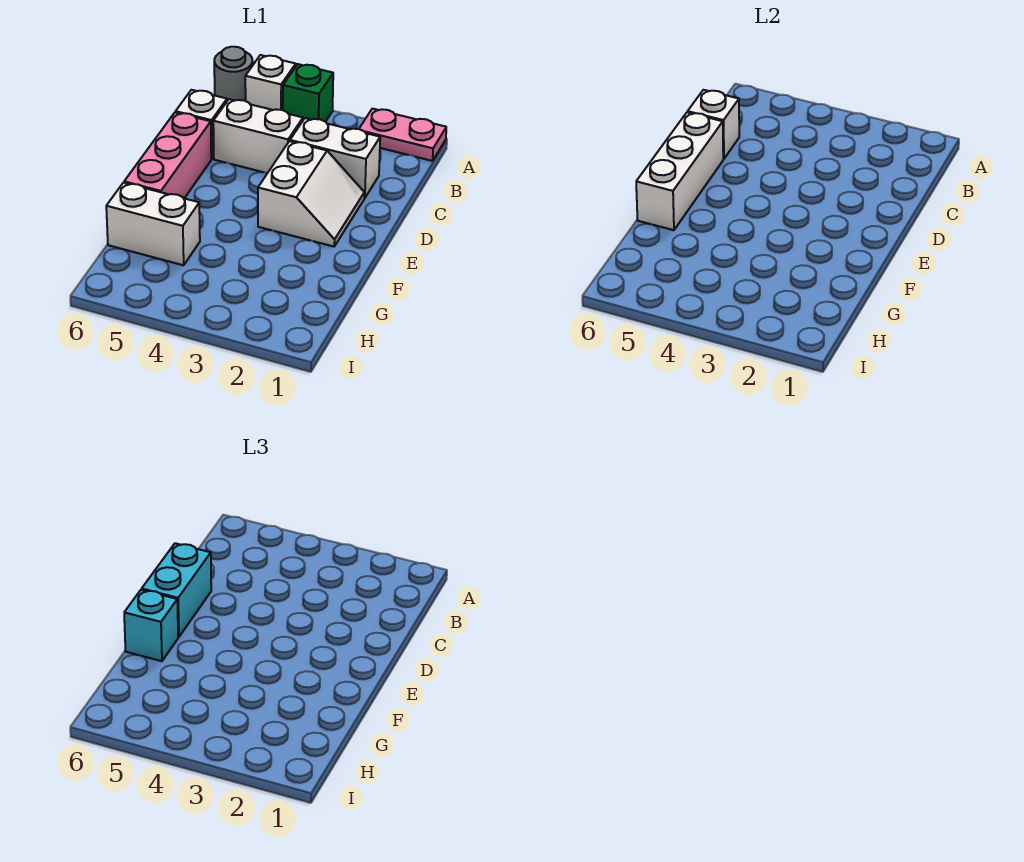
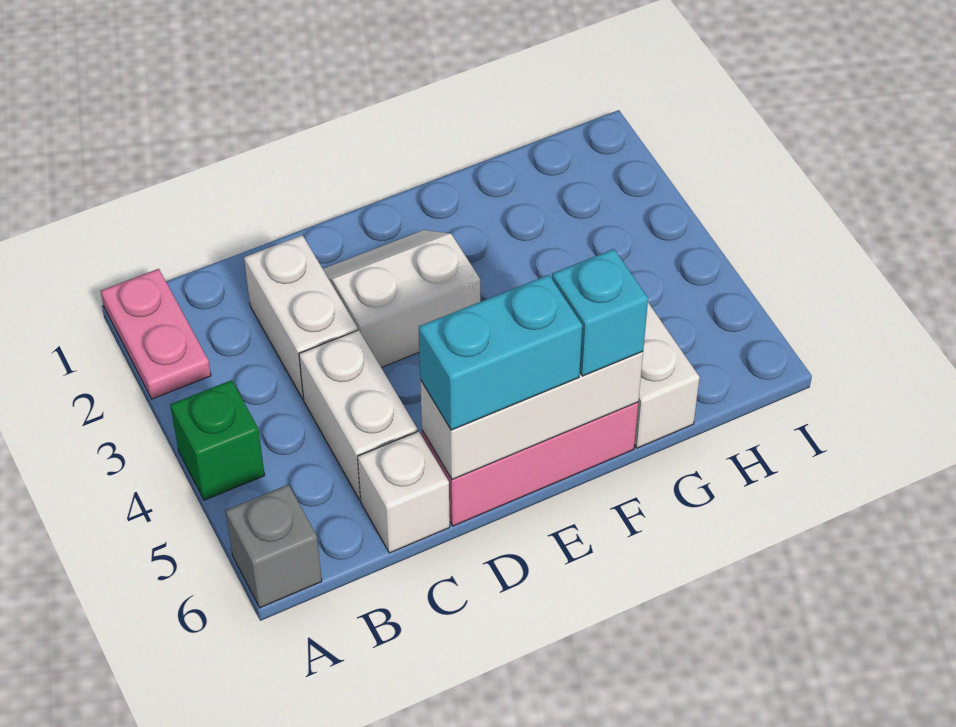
white 1x1 brick [245,55,296,110] -> none
grey 1x1 round brick [214,47,253,101] -> grey 1x1 brick [225,484,322,608]
white 1x1 brick [688,90,739,159] -> none

